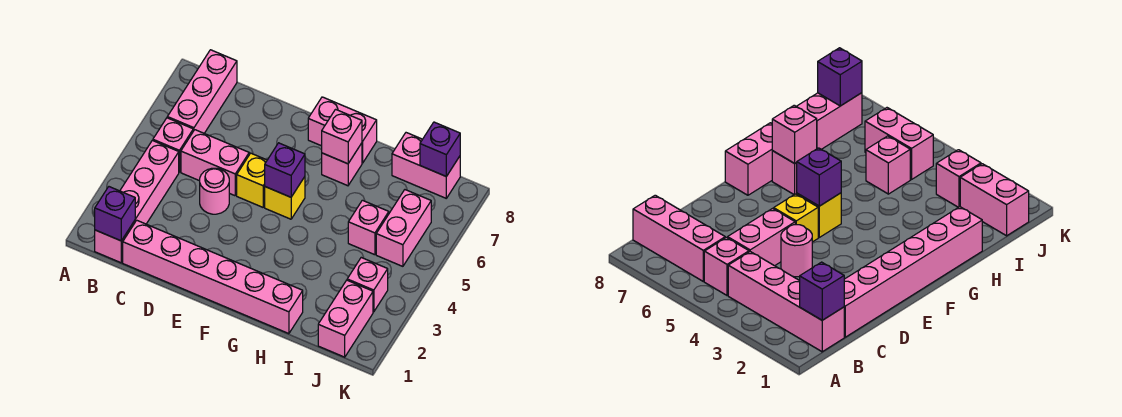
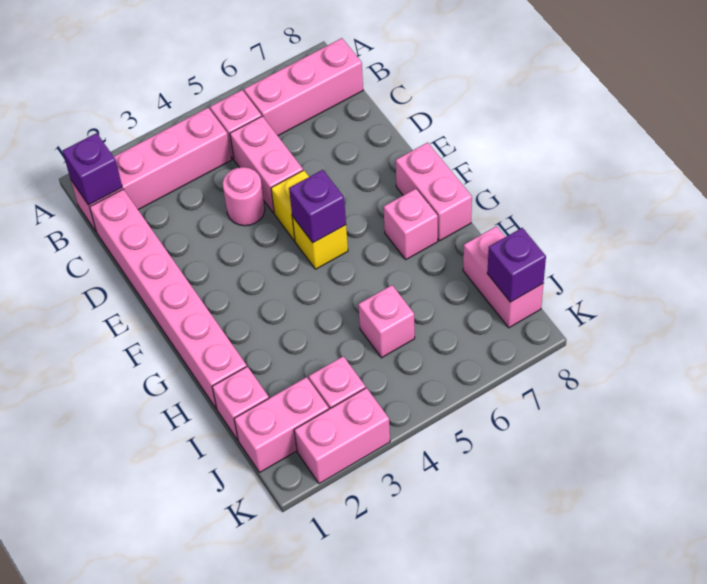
pink 1x1 brick [322,109,362,164] -> pink 1x1 brick moved to [212,366,269,440]
pink 1x2 brick [376,190,431,266] -> pink 1x2 brick moved to [294,388,390,484]

